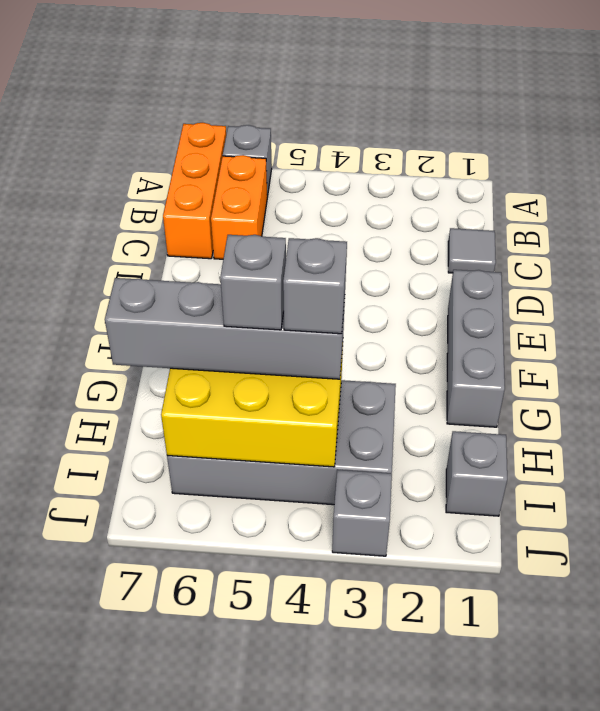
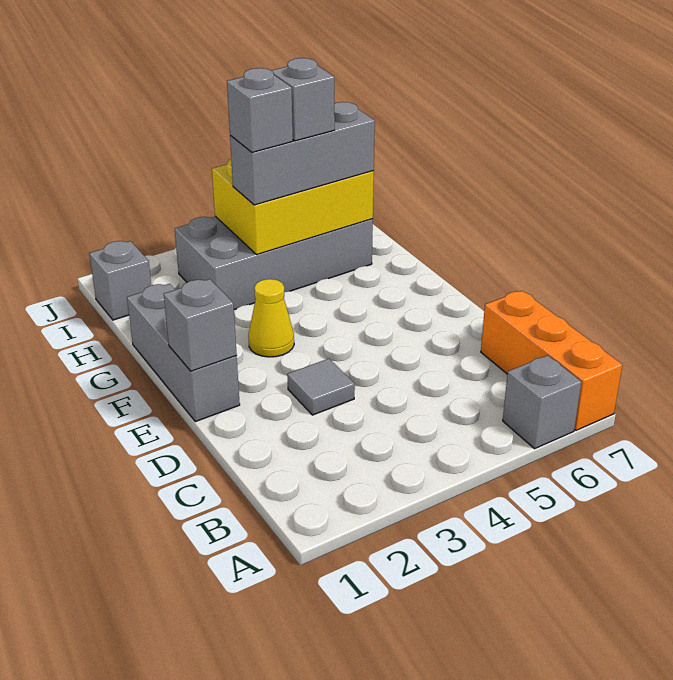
orange 1x2 brick [211,155,267,259] -> none
grey 1x1 tile [448,228,496,273] -> grey 1x1 tile moved to [287,359,355,415]
none -> yellow 1x1 cone [248,279,294,357]
grey 1x4 brick [105,278,345,379] -> grey 1x3 brick [230,102,375,205]
grey 1x1 brick [332,470,392,556] -> grey 1x1 brick moved to [164,279,237,371]

